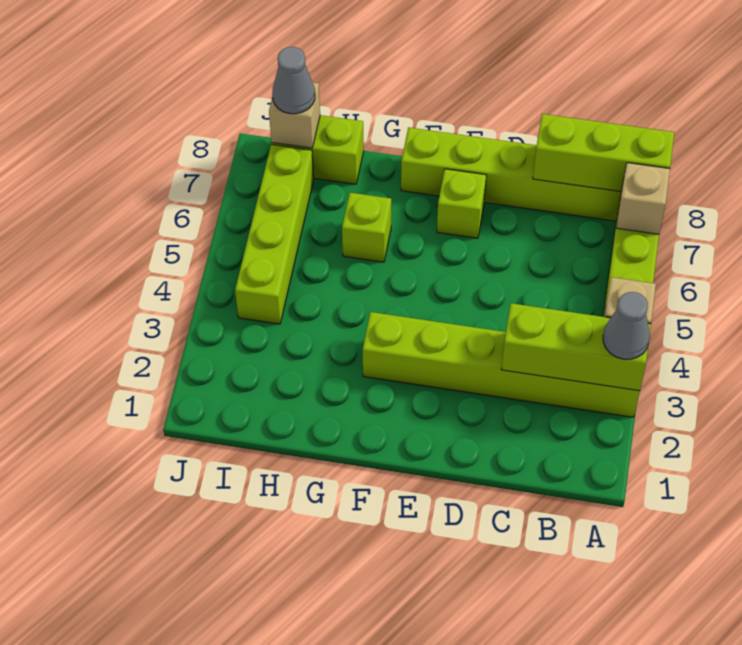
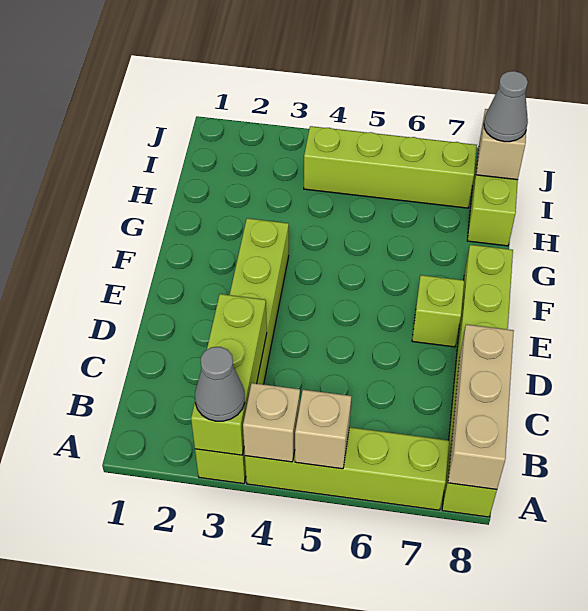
tan 1x1 brick [616,163,670,234] -> tan 1x1 brick moved to [295,390,351,469]
lime 1x3 brick [533,114,674,191] -> tan 1x3 brick [448,324,514,489]
lime 1x1 brick [342,193,391,262] -> none

